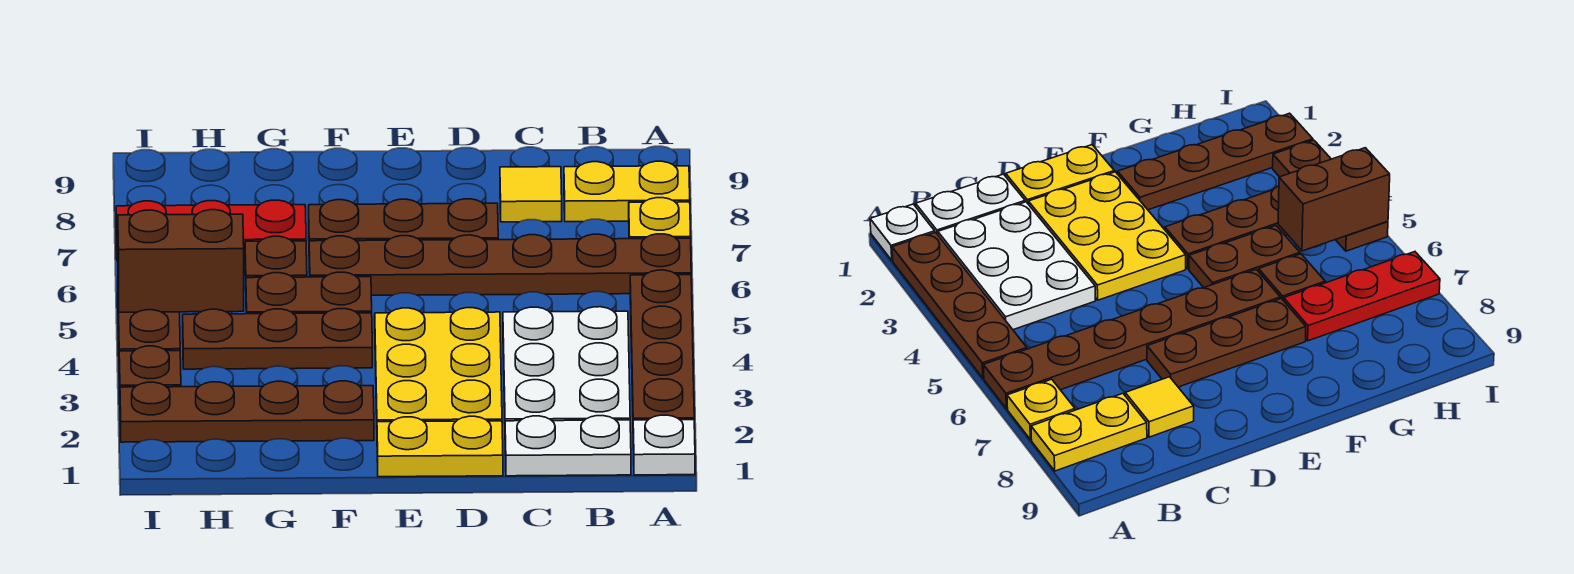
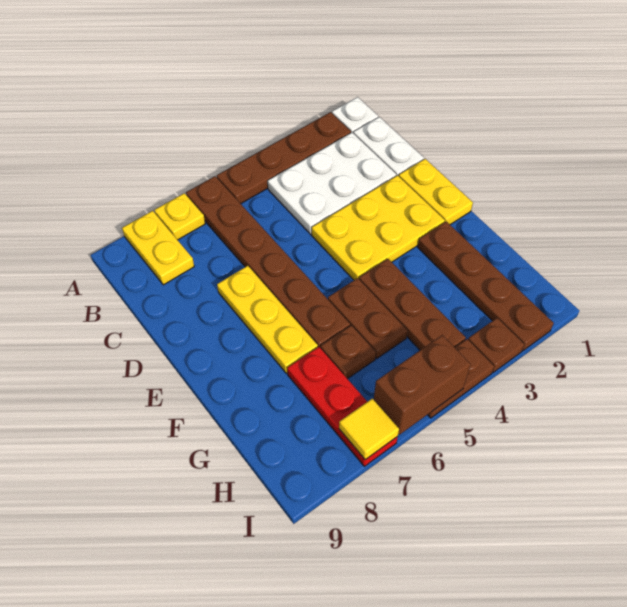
yellow 1x1 tile [500,167,562,222] -> yellow 1x1 tile moved to [339,399,399,460]
brown 1x3 plate [309,199,498,241] -> yellow 1x3 plate [217,266,318,374]
brown 1x2 brick [118,210,244,312] -> brown 1x2 brick turned to [374,335,470,435]

